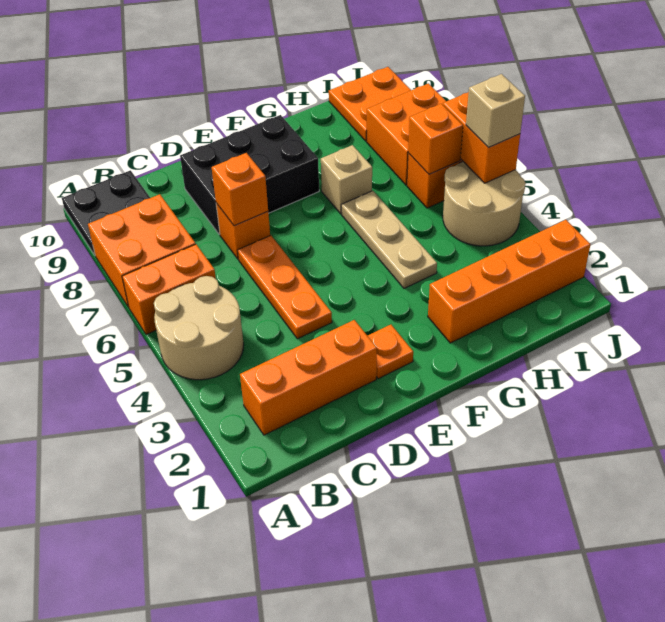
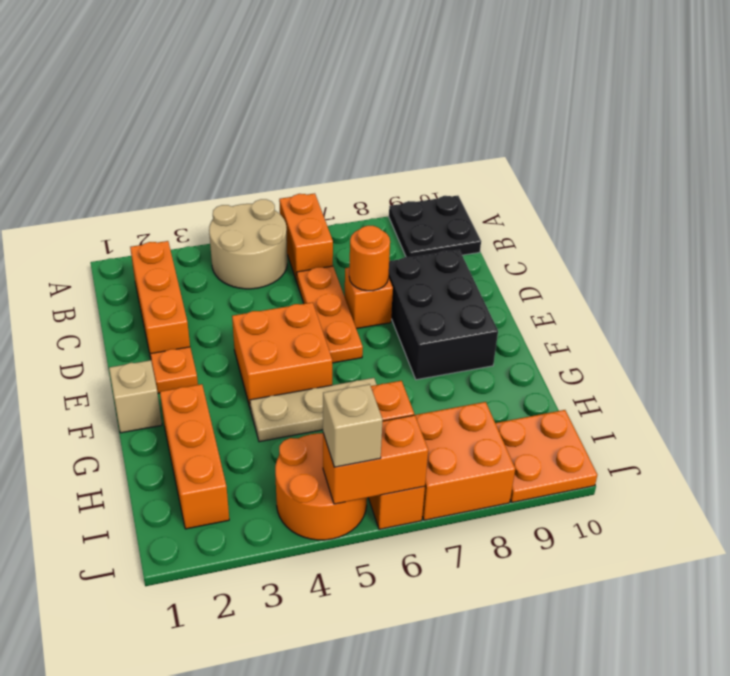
orange 2x2 brick [88,194,195,307] -> orange 2x2 brick moved to [232,302,332,407]
orange 1x3 plate [237,235,332,339] -> orange 1x3 plate turned to [297,266,363,363]
orange 1x1 brick [212,153,268,226] -> orange 1x1 round brick [349,226,390,291]
orange 1x4 brick [428,220,591,343] -> orange 1x3 brick [160,384,229,529]
tan 1x1 brick [321,145,372,214] -> tan 1x1 brick moved to [109,360,162,433]
tan 2x2 round brick [443,162,526,246] -> orange 2x2 round brick [275,433,367,540]

